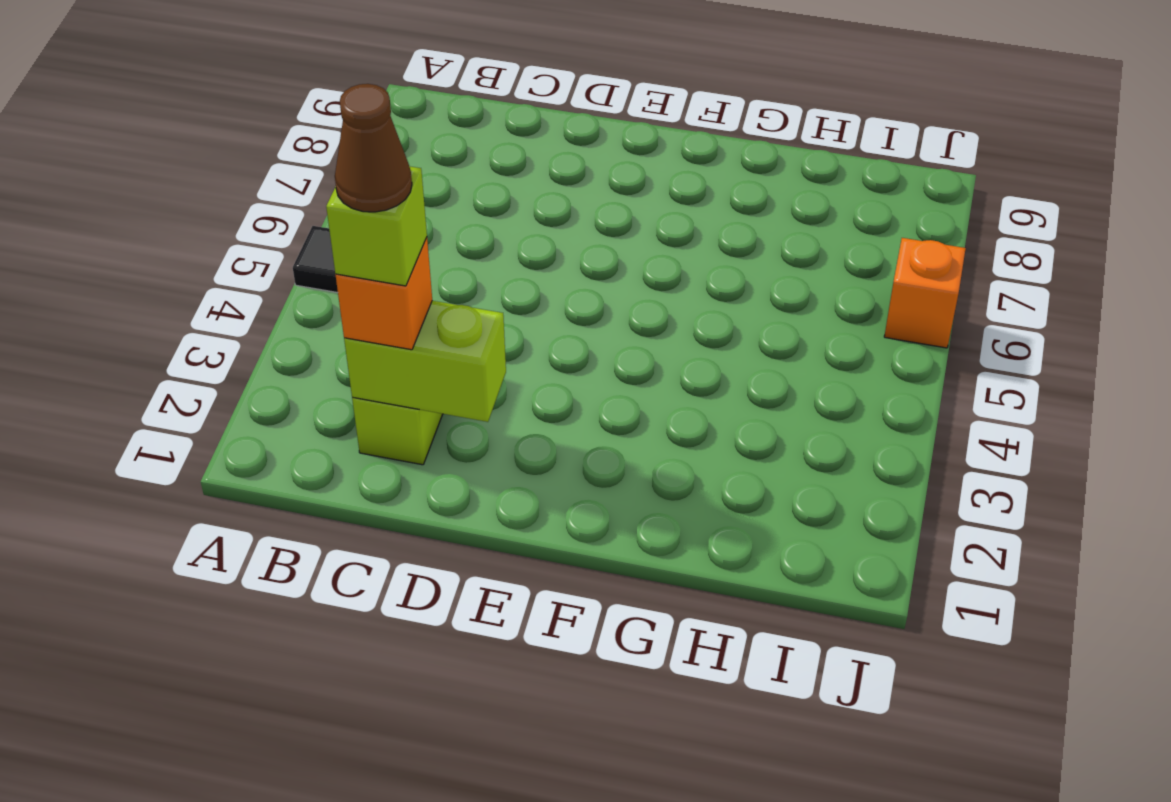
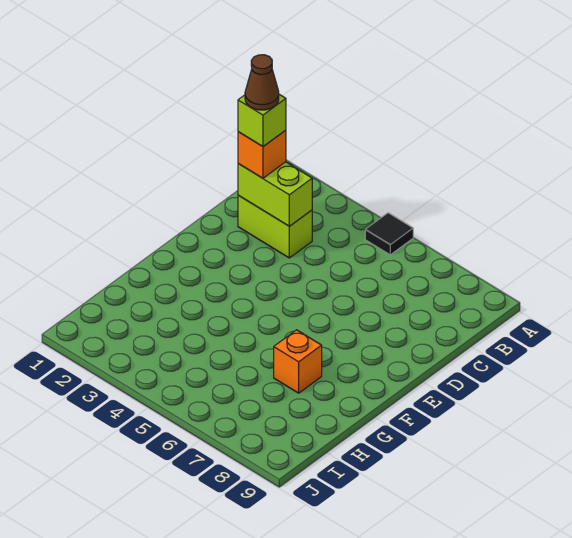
lime 1x2 brick [344,301,506,422] -> lime 1x2 brick turned to [238,162,312,226]
orange 1x1 brick [884,238,966,348] -> orange 1x1 brick moved to [274,330,322,393]

